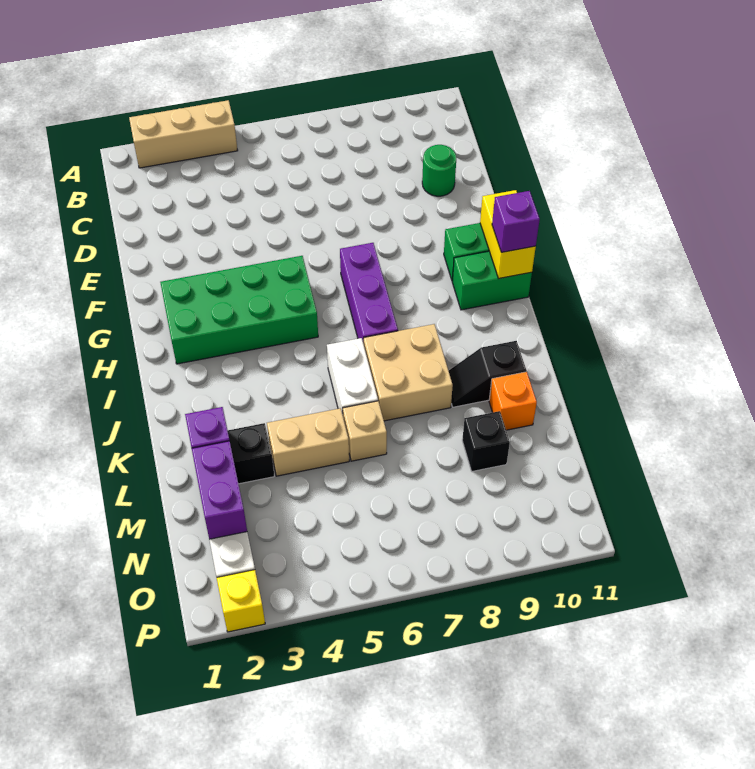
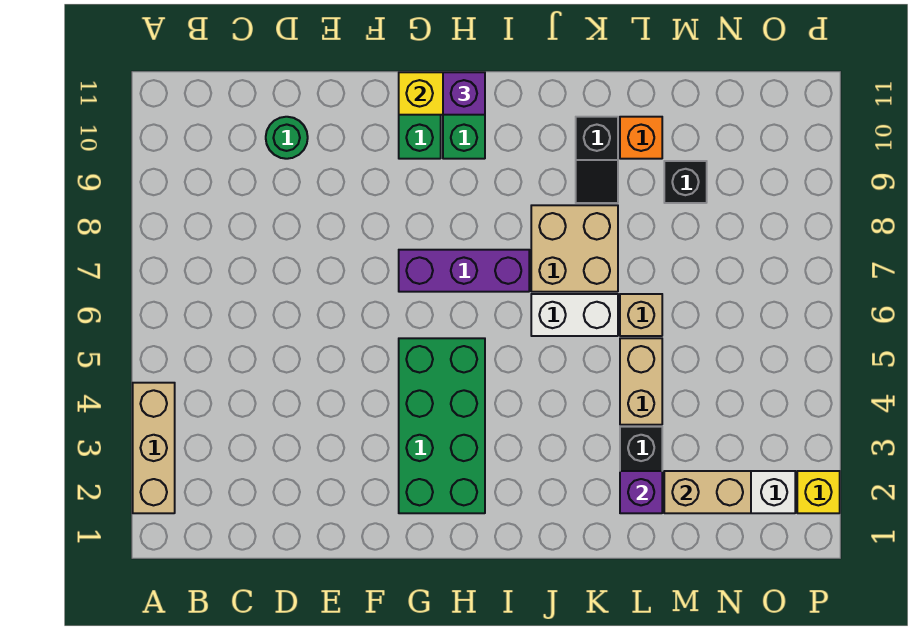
purple 1x2 brick [192,441,247,539] -> tan 1x2 brick [664,471,751,513]

